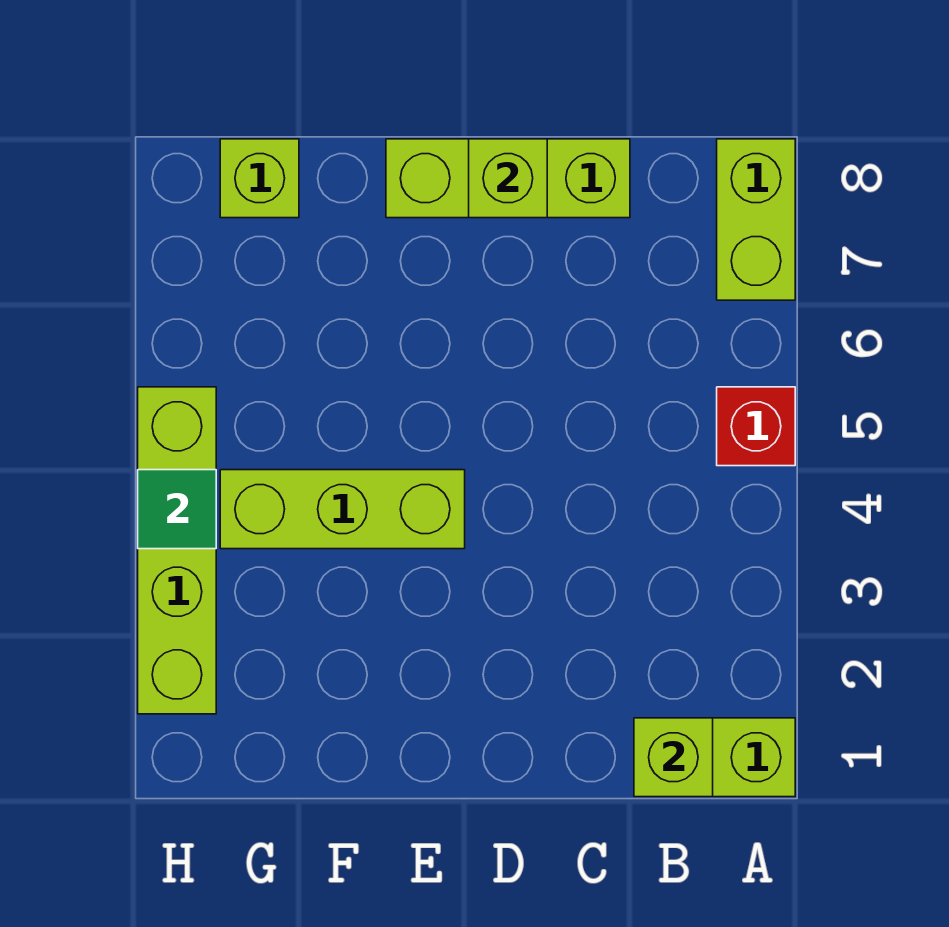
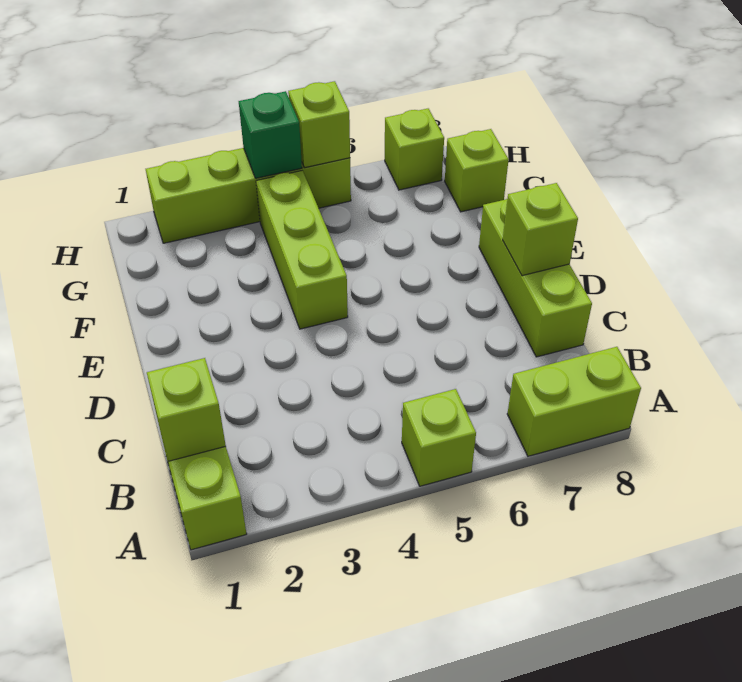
red 1x1 brick [717,387,795,466] -> lime 1x1 brick [402,389,476,486]
green 1x1 tile [138,470,216,549] -> green 1x1 brick [239,91,302,178]
none -> lime 1x1 brick [288,81,350,168]
none -> lime 1x1 brick [385,109,444,190]

